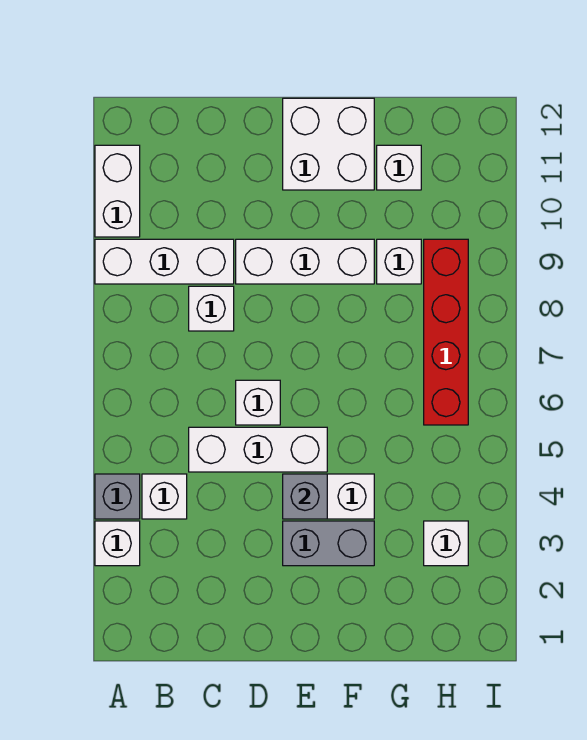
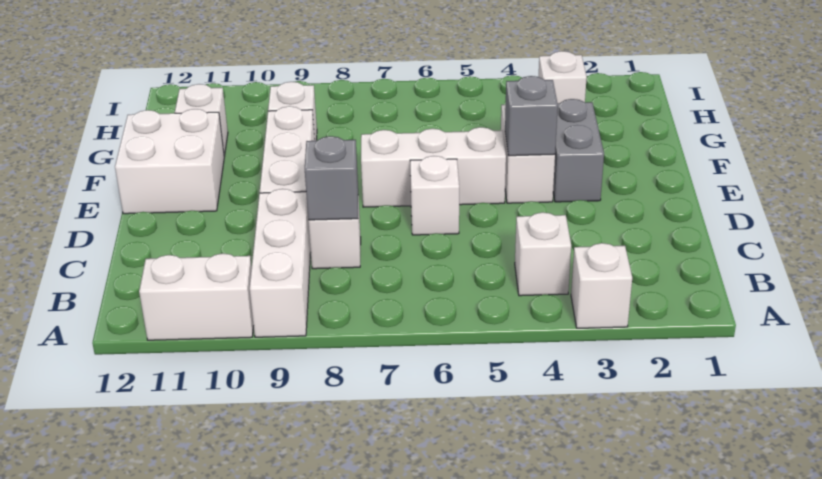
grey 1x1 brick [95,474,140,519] -> grey 1x1 brick moved to [305,136,358,220]
white 1x3 brick [189,427,327,472] -> white 1x3 brick turned to [361,127,506,207]
red 1x4 brick [424,239,468,425] -> none

